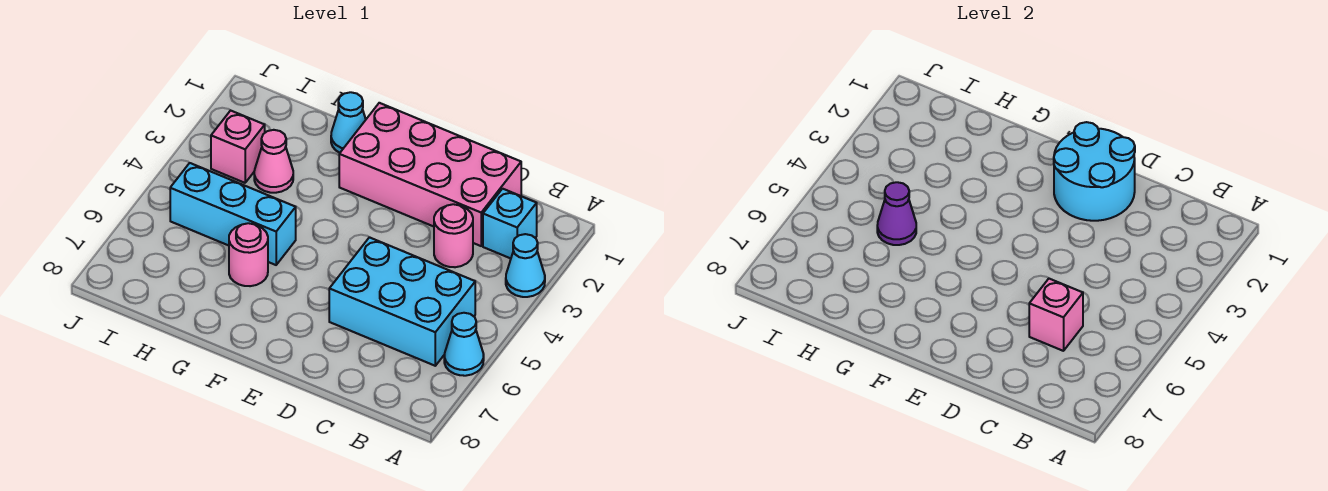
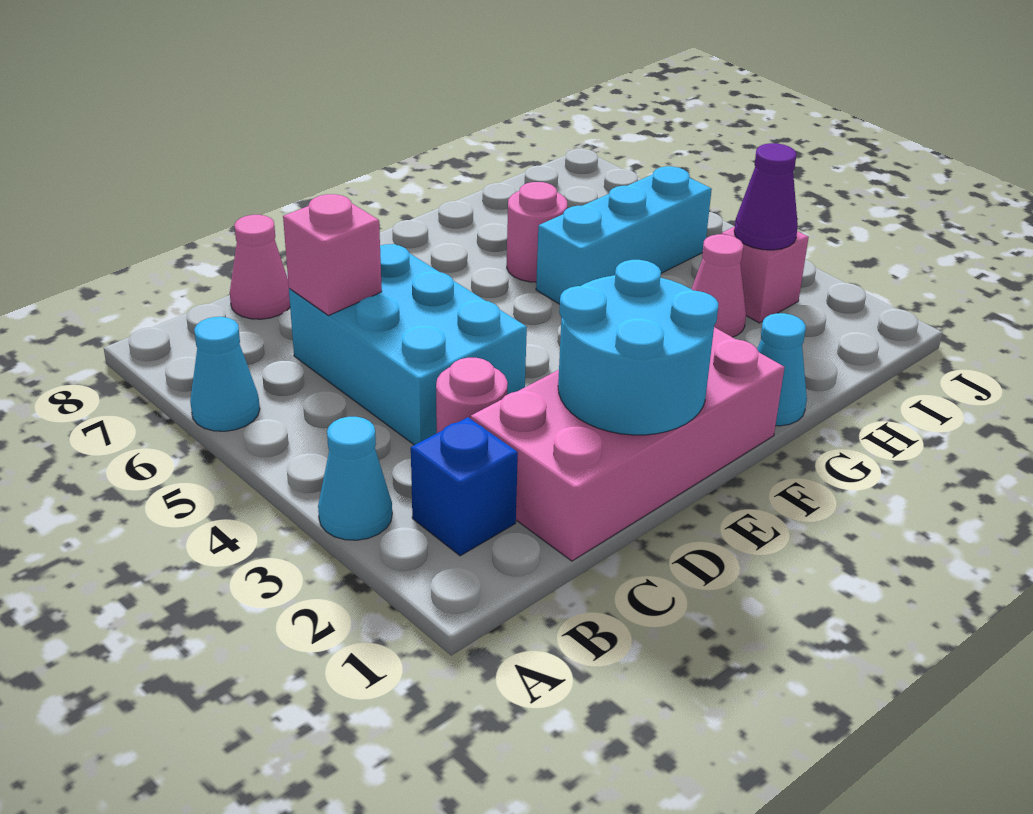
cyan 1x1 brick [483,189,537,258] -> blue 1x1 brick [411,417,518,556]
cyan 2x3 brick [329,237,475,366] -> cyan 2x3 brick turned to [289,244,527,445]
none -> pink 1x1 cone [230,215,290,319]
purple 1x1 cone [877,182,916,245] -> purple 1x1 cone moved to [734,143,798,250]

